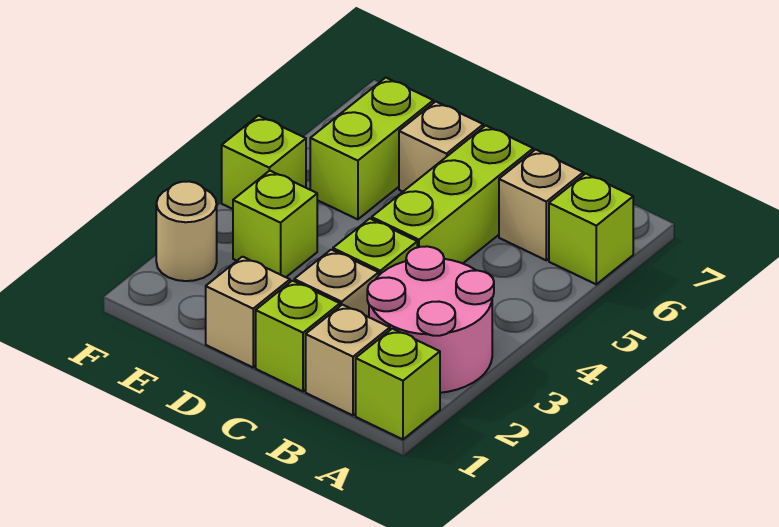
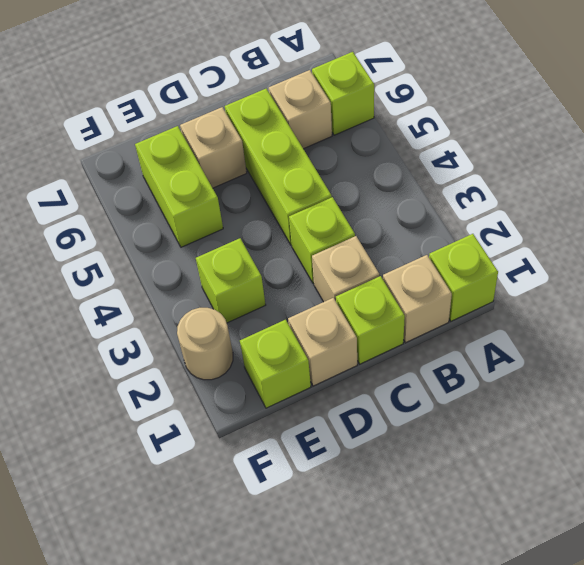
pink 2x2 round brick [367,246,494,393] -> none
lime 1x1 brick [222,116,306,209] -> lime 1x1 brick moved to [240,320,311,408]

